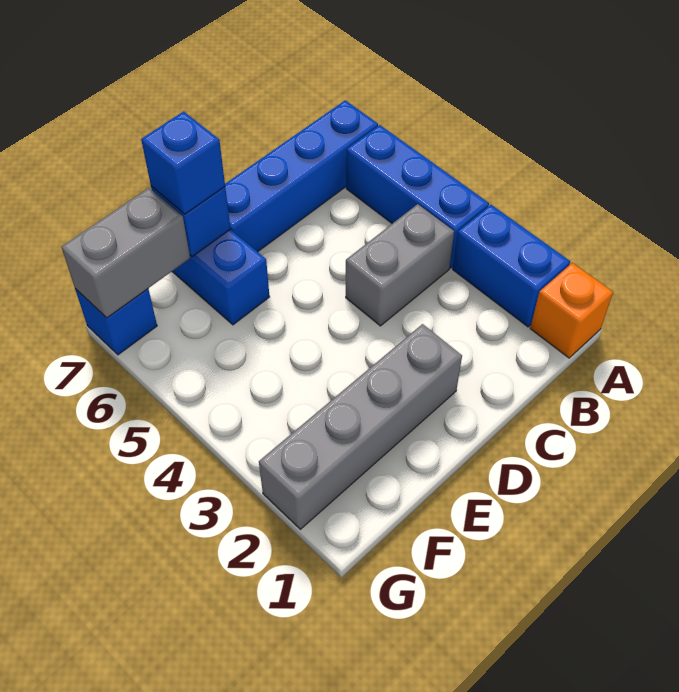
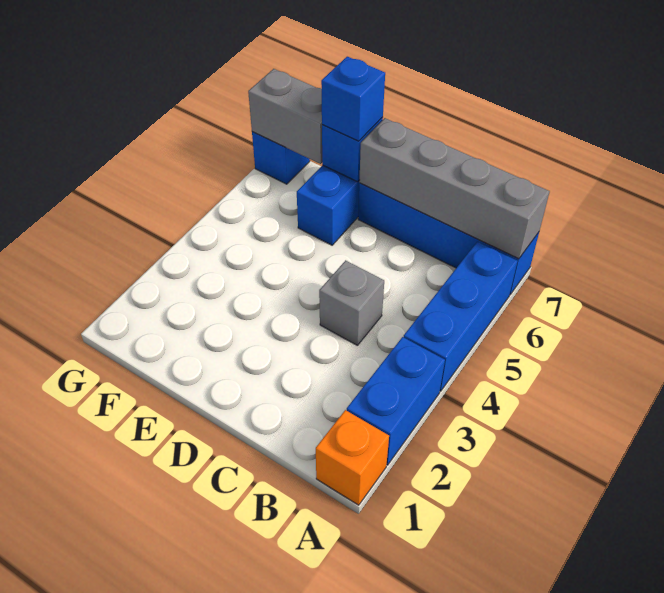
grey 1x2 brick [346,204,454,326] -> grey 1x1 brick [319,260,384,346]
grey 1x4 brick [259,324,462,529] -> grey 1x4 brick moved to [359,118,550,259]

